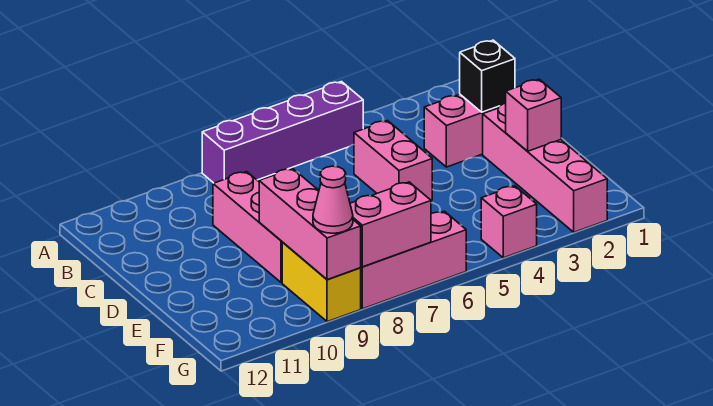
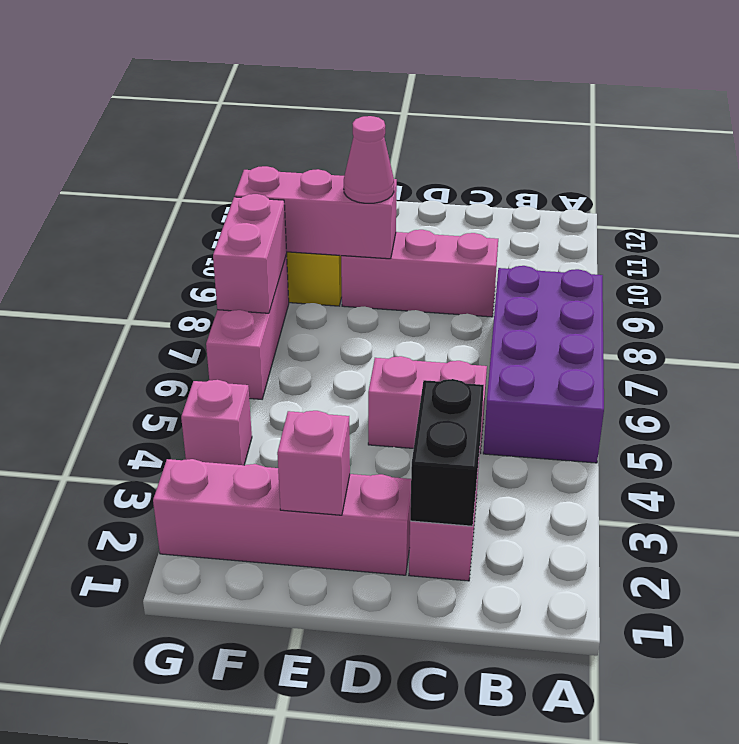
purple 1x4 brick [202,82,363,183] -> purple 2x4 brick [483,266,604,463]
black 1x1 brick [460,40,515,112] -> black 1x2 brick [410,379,484,526]
pink 1x1 cone [313,166,353,233] -> pink 1x1 cone moved to [344,116,394,203]

